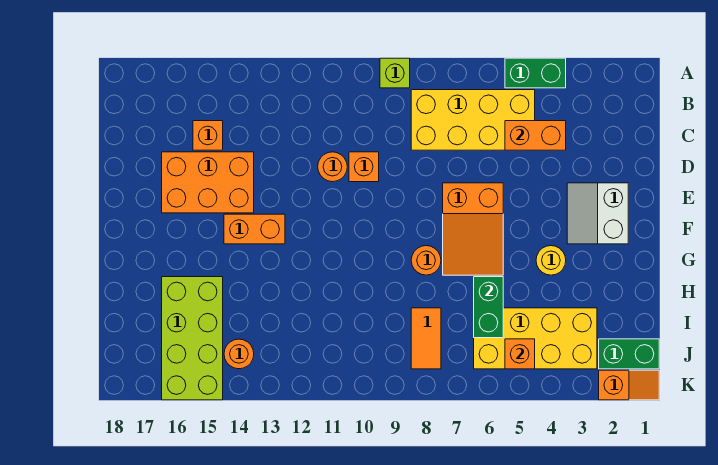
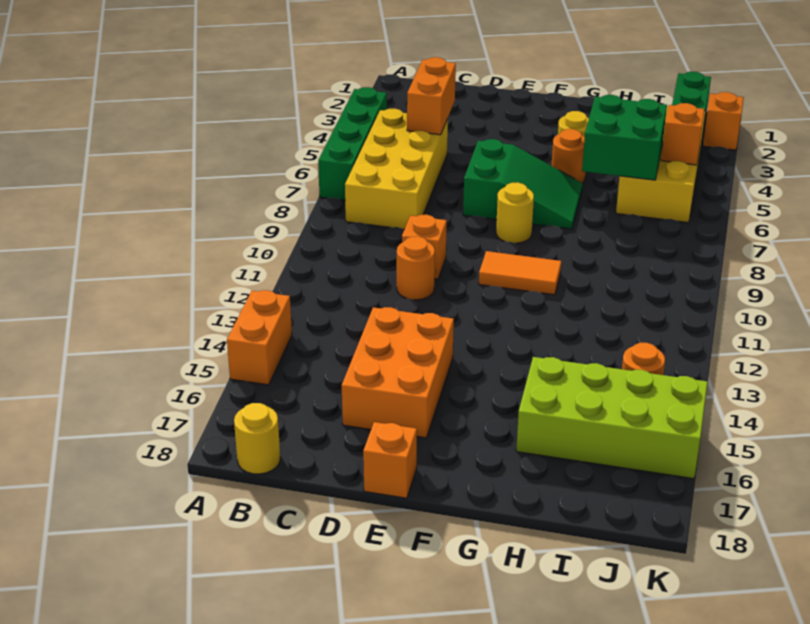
green 1x2 brick [505,58,566,88] -> green 1x4 brick [318,87,387,200]
lime 1x1 brick [380,58,410,88] -> none
none -> yellow 1x1 round brick [234,403,280,474]
orange 1x1 brick [193,121,223,150] -> orange 1x1 brick moved to [363,422,417,498]
white 2x2 slope [567,183,628,244] -> none
orange 2x3 slope [443,183,503,275] -> green 2x3 slope [463,139,583,229]
none -> yellow 1x1 round brick [496,182,534,243]
orange 1x2 brick [224,214,285,244] -> orange 1x2 brick moved to [227,290,292,385]
orange 1x1 round brick [411,246,441,275] -> orange 1x1 round brick moved to [552,129,585,183]
green 1x2 brick [474,277,503,338] -> green 2x2 brick [582,95,667,180]
orange 1x2 tile [411,308,441,369] -> orange 1x2 tile moved to [479,251,561,295]

